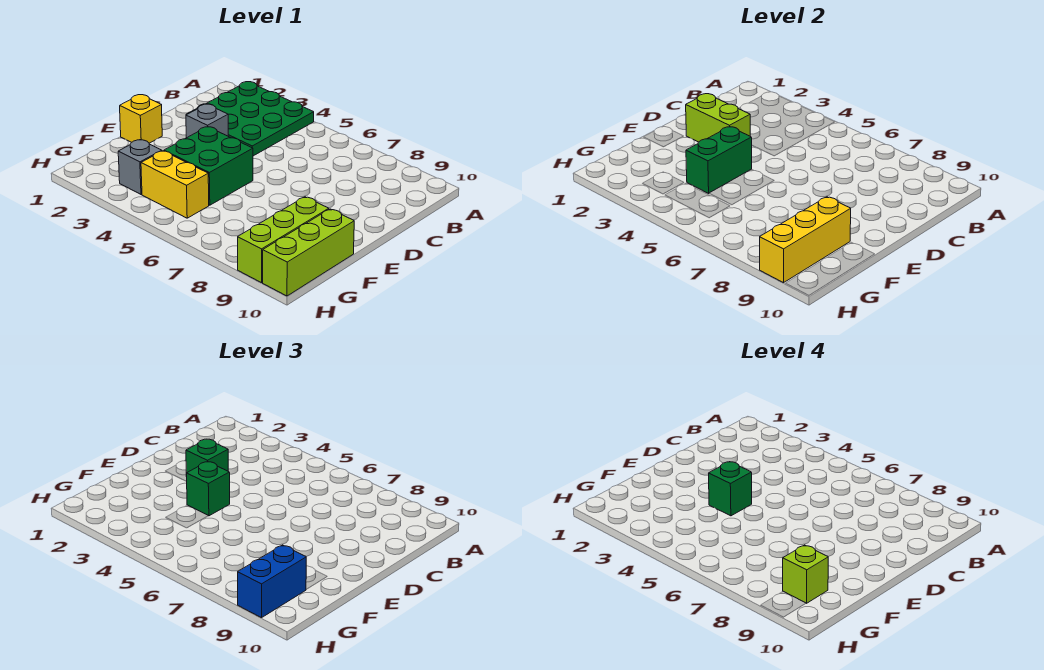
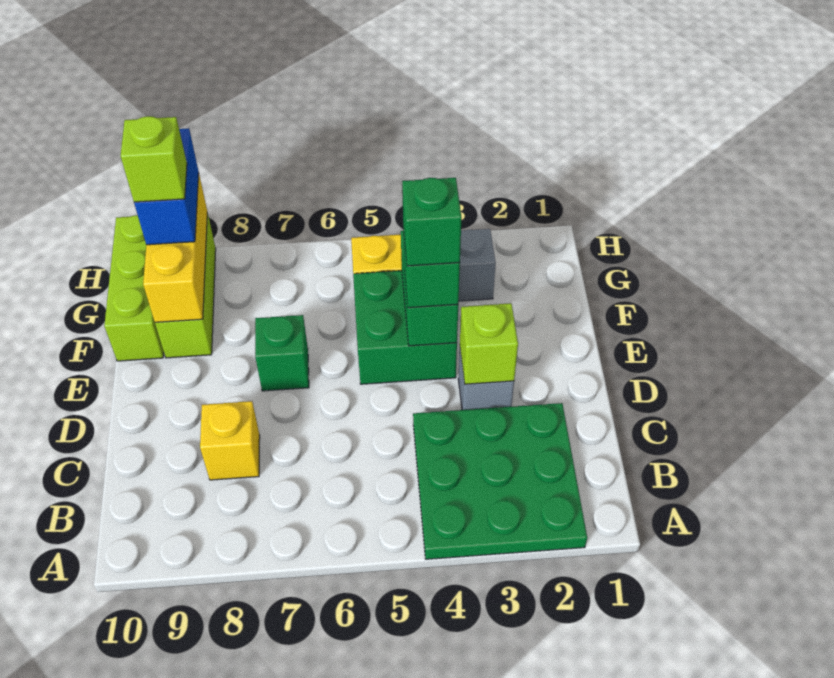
lime 1x2 brick [686,94,750,142] -> lime 1x1 brick [460,303,518,384]
green 1x1 brick [186,439,228,477] -> green 1x1 brick moved to [255,315,309,391]
yellow 1x1 brick [120,95,162,143] -> yellow 1x1 brick moved to [200,401,260,480]

